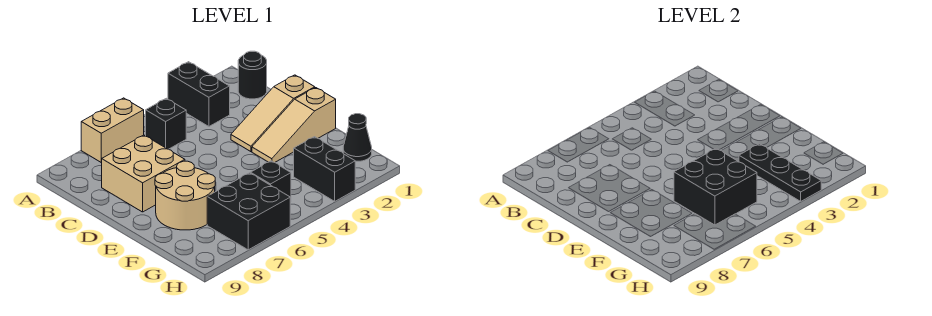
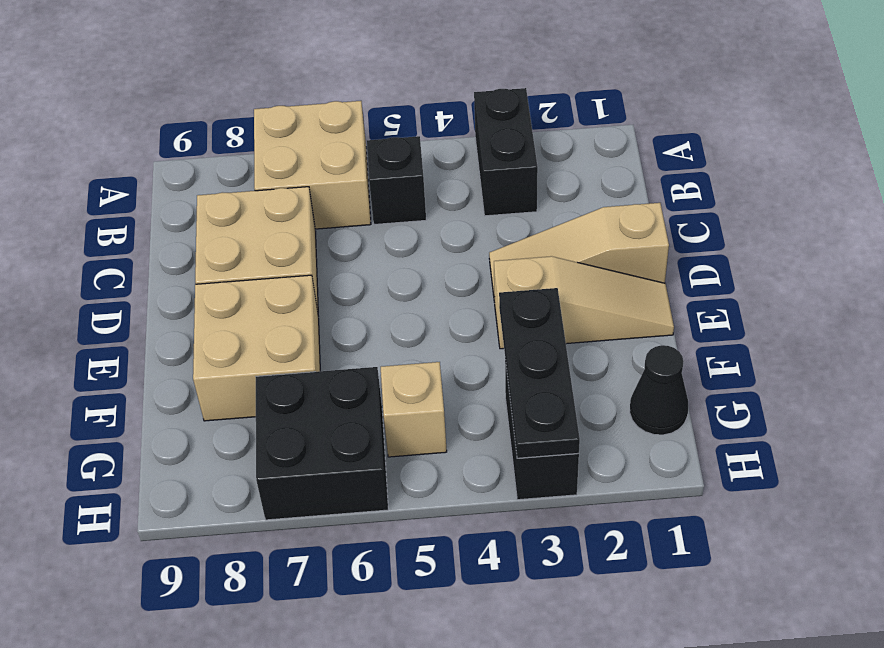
tan 1x2 brick [81,98,144,162] -> tan 2x2 brick [254,101,371,229]
black 1x1 round brick [238,51,267,99] -> none
tan 1x3 slope [252,88,336,163] -> tan 1x3 slope turned to [494,256,674,349]
tan 2x2 round brick [155,161,215,230] -> tan 2x2 brick [193,275,320,421]
black 2x2 brick [674,148,757,225] -> none
black 1x1 brick [251,161,291,202] -> tan 1x1 brick [381,362,447,457]

